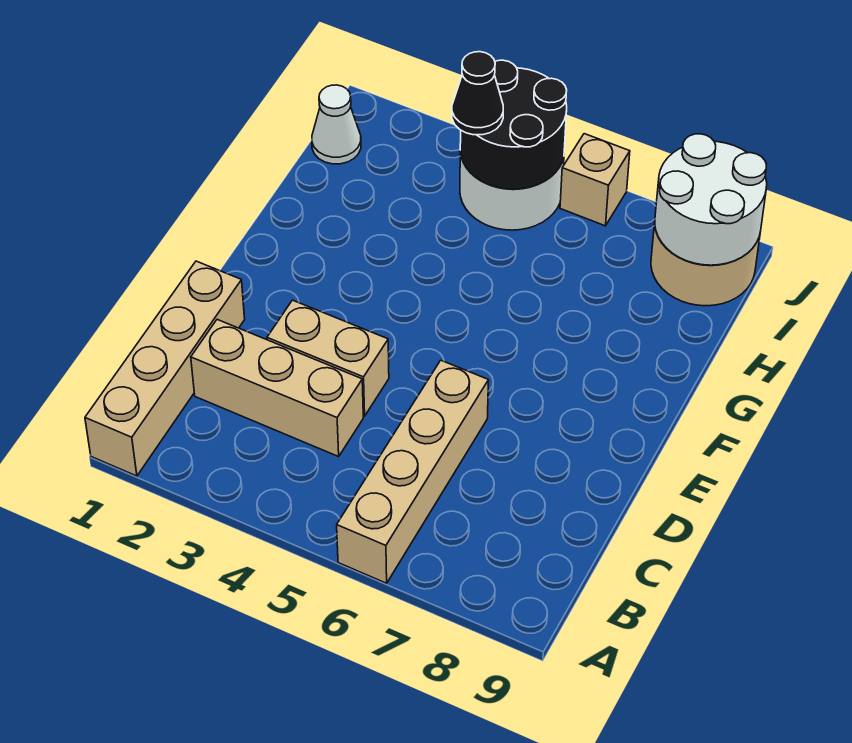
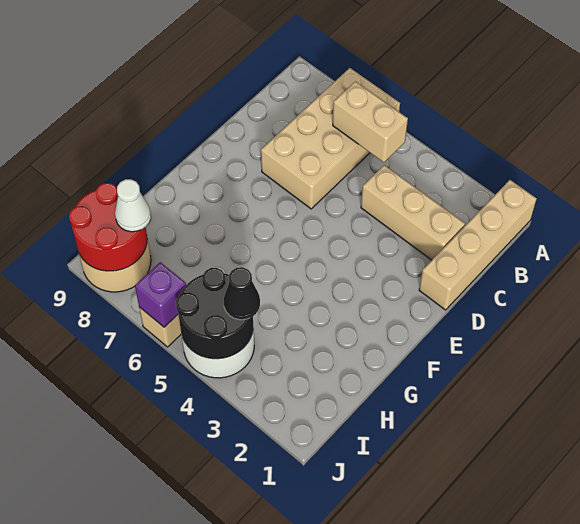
tan 1x4 brick [337,360,489,583] -> tan 2x4 brick [261,68,400,209]
tan 1x2 brick [267,300,389,416] -> tan 1x2 brick moved to [333,81,408,162]
white 1x1 cone [312,85,361,164] -> white 1x1 cone moved to [115,179,151,232]
white 2x2 round brick [655,134,767,265] -> red 2x2 round brick [69,183,147,271]
none -> purple 1x1 brick [135,262,186,327]

